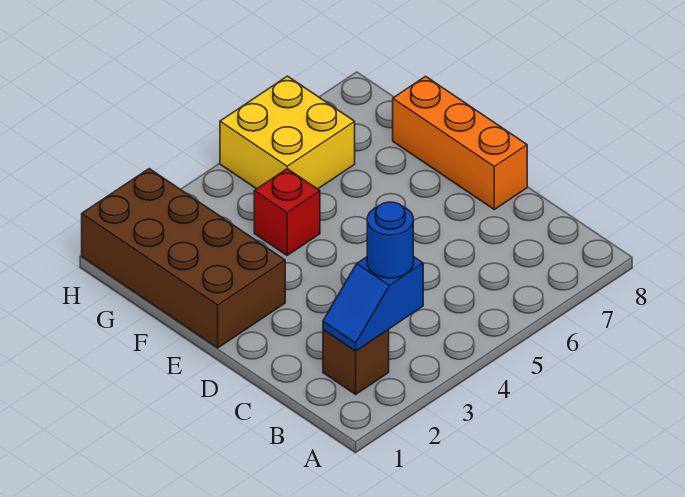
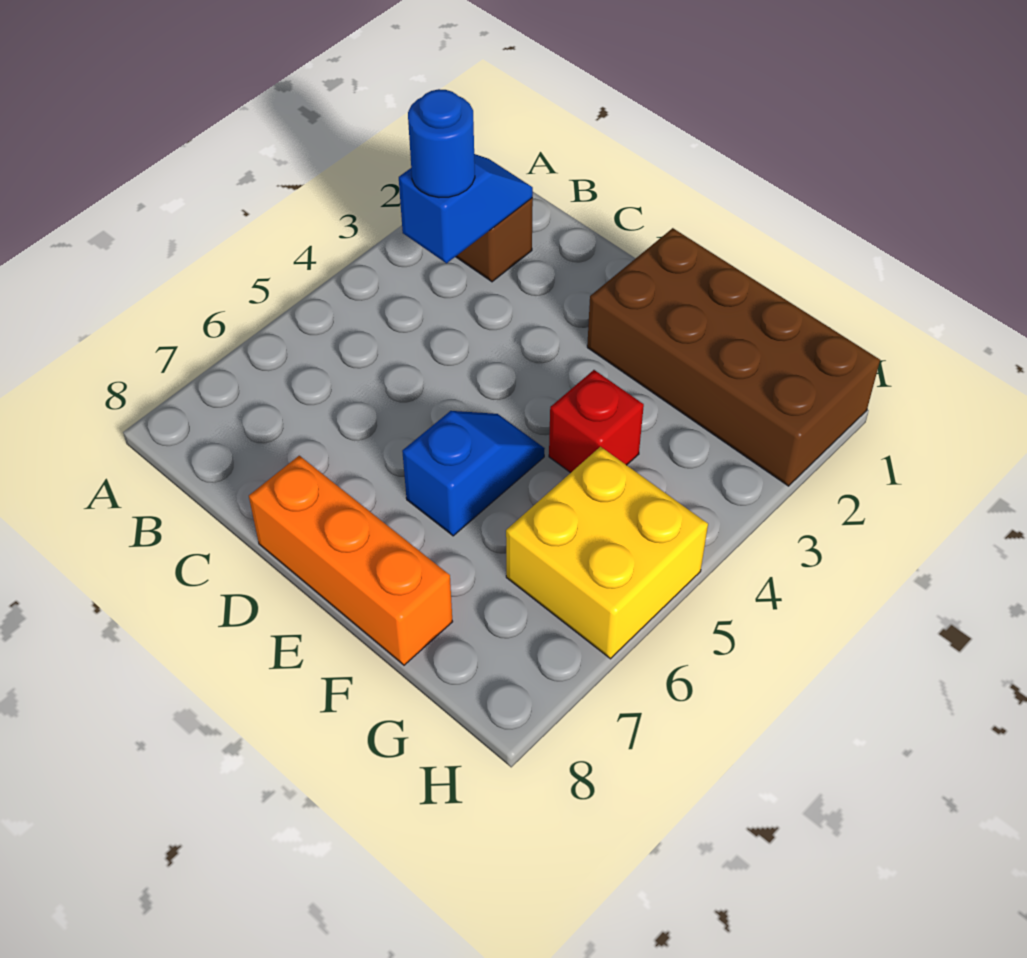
none -> blue 1x2 slope [402,411,545,536]

